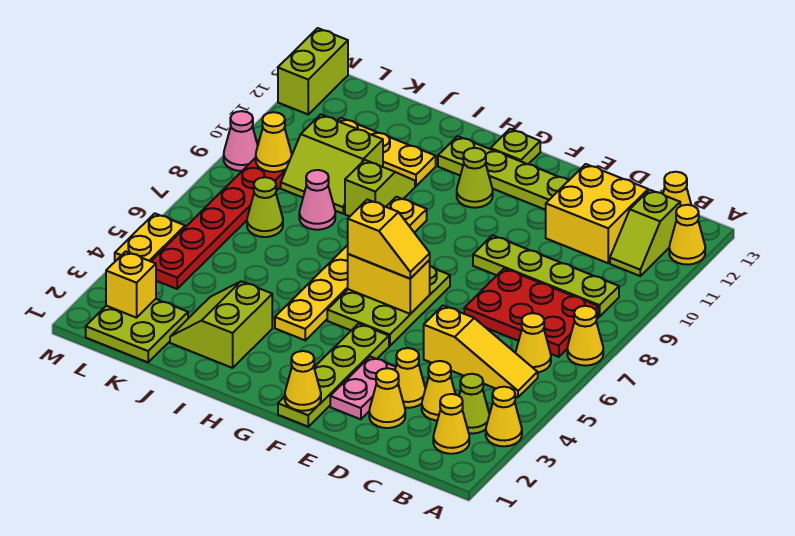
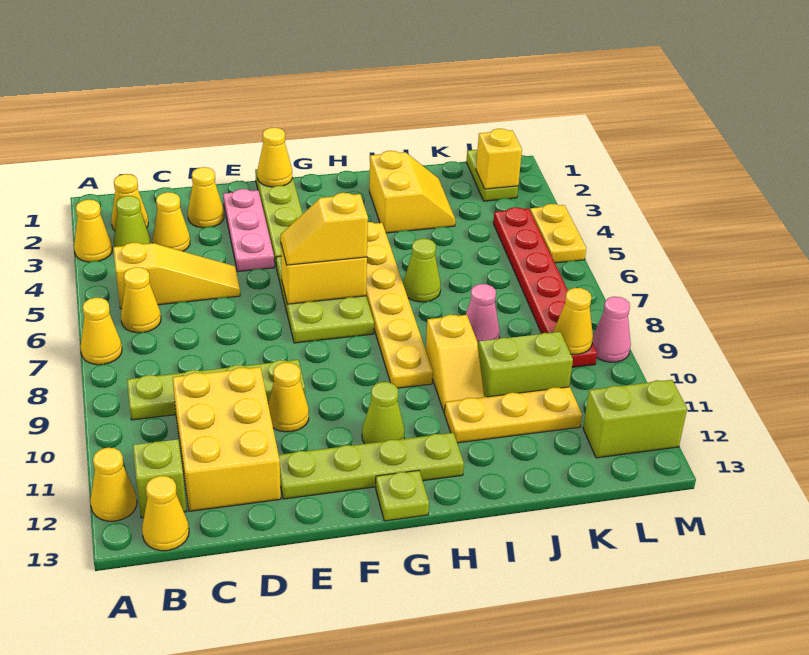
yellow 1x3 slope [424,306,538,397] -> yellow 1x3 slope turned to [113,243,240,309]
red 2x3 plate [464,268,599,357] -> none
yellow 2x2 brick [546,164,648,263] -> yellow 2x3 brick [173,367,281,511]
yellow 1x1 cone [395,348,425,408] -> yellow 1x1 cone moved to [268,362,309,432]
pink 1x2 plate [330,357,396,419] -> pink 1x3 plate [223,189,274,272]
lime 2x2 slope [170,281,272,368] -> yellow 2x2 slope [369,151,455,233]
lime 1x2 slope [345,160,415,216] -> yellow 1x2 slope [426,315,484,413]
lime 2x2 plate [86,299,188,362] -> lime 1x2 plate [466,150,518,201]
lime 1x1 cone [247,177,283,237] -> lime 1x1 cone moved to [403,239,441,302]
lime 1x2 brick [278,28,348,114] -> lime 1x2 brick turned to [583,380,687,458]

